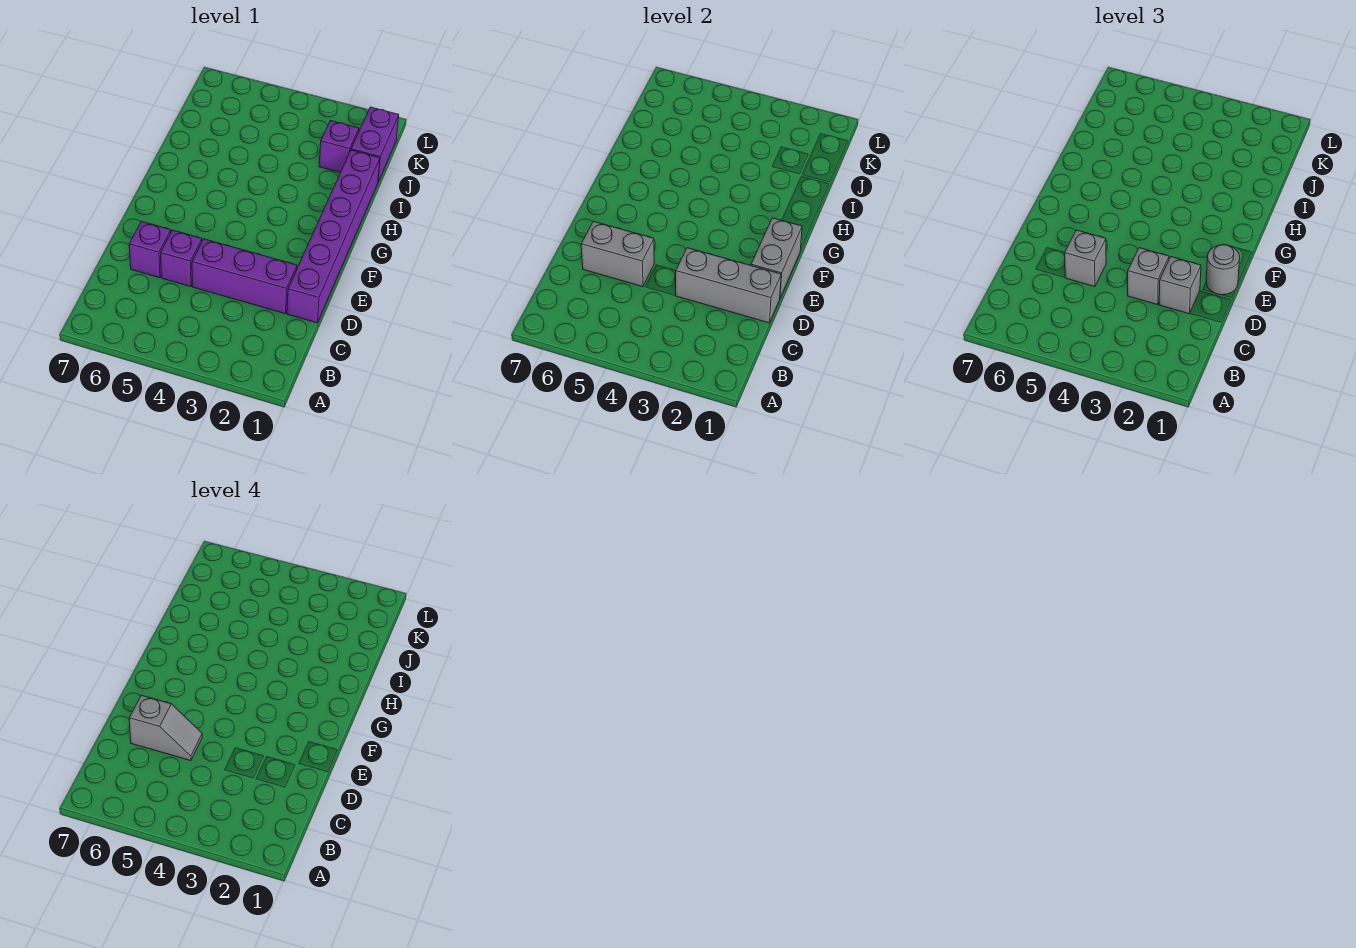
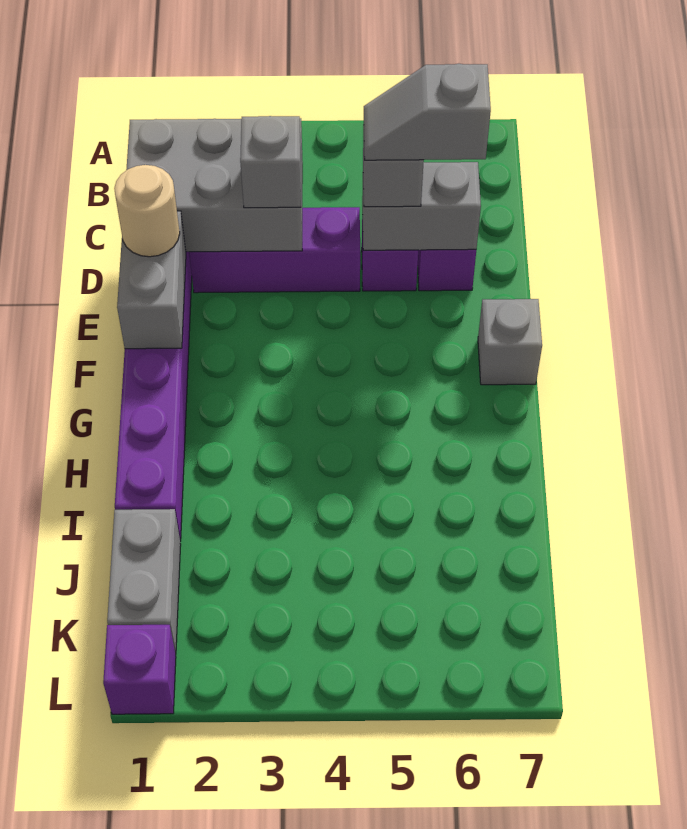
grey 1x3 brick [675,248,781,323] -> grey 2x3 brick [126,118,303,252]
grey 1x1 brick [1159,257,1201,314] -> grey 1x1 brick moved to [478,299,542,385]
grey 1x1 round brick [1206,245,1240,295] -> tan 1x1 round brick [114,165,180,257]
purple 1x2 brick [351,107,399,181] -> grey 1x2 brick [107,509,181,654]
purple 1x1 brick [319,121,359,172] -> purple 1x1 brick moved to [103,625,176,714]

